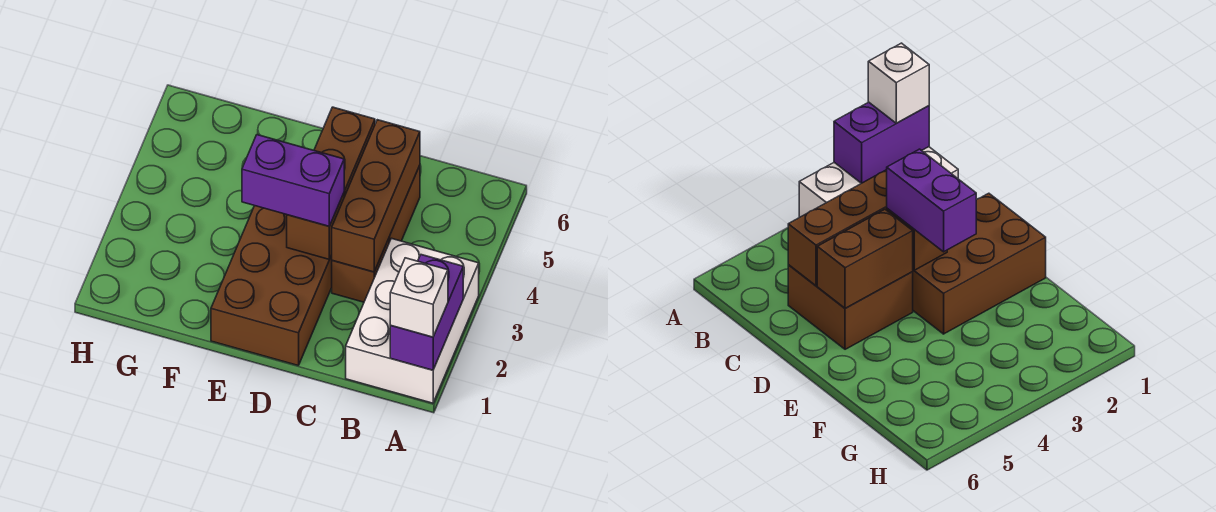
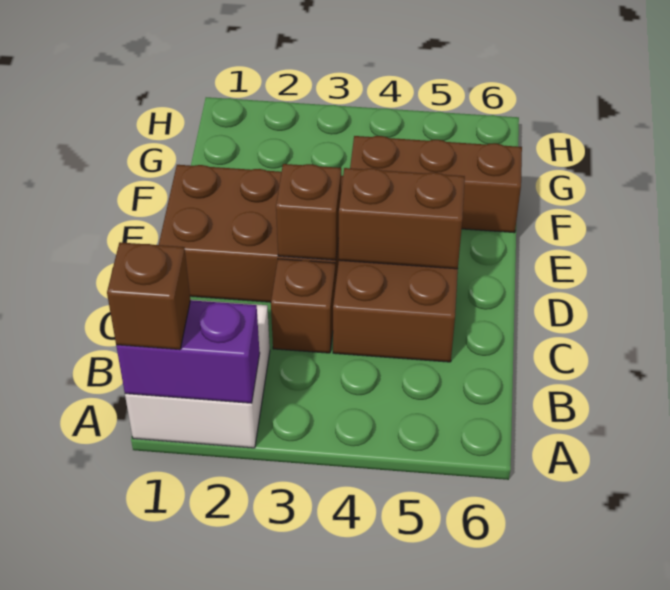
white 2x3 brick [346,238,479,403] -> white 2x2 brick [125,300,270,448]
white 1x1 brick [390,258,448,337] -> brown 1x1 brick [107,242,191,350]
brown 1x3 brick [332,120,420,272] -> brown 1x3 brick moved to [350,136,522,233]
purple 1x2 brick [242,135,344,226] -> none

